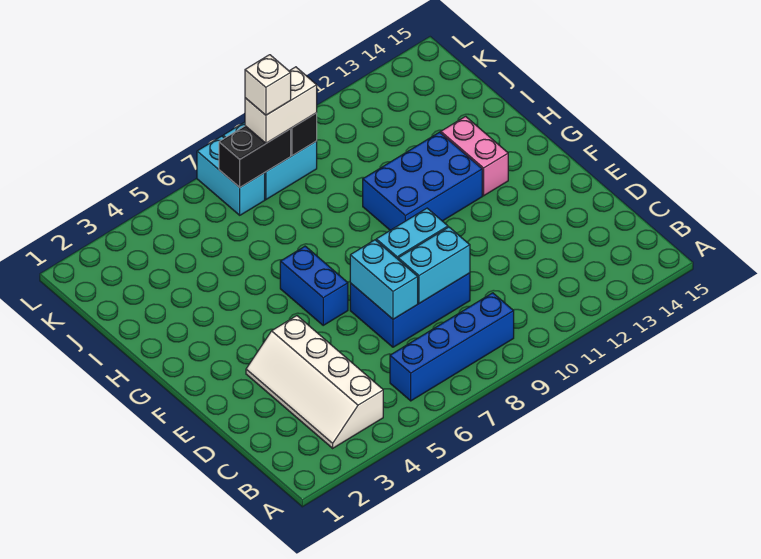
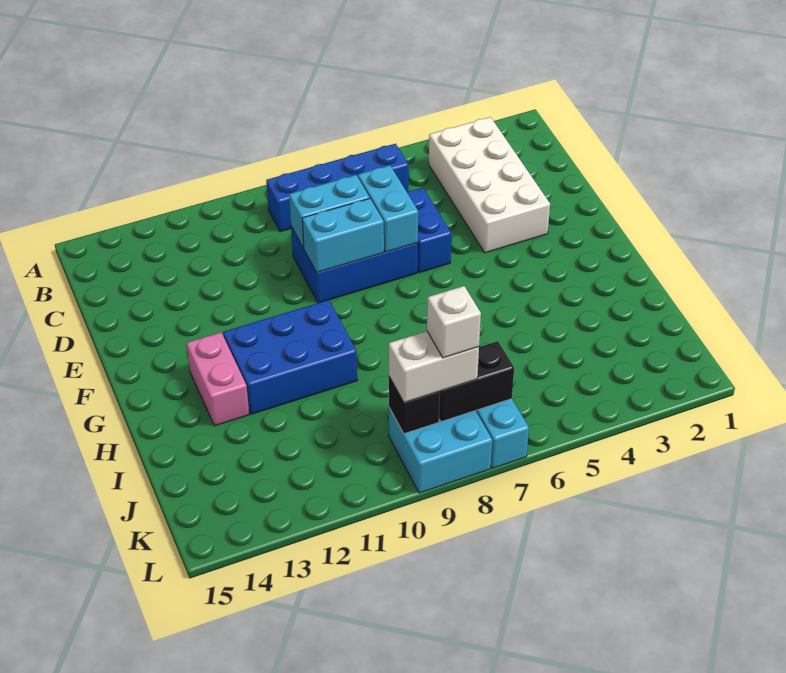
white 2x4 slope [246,316,383,448] -> white 2x4 brick [429,117,550,253]
blue 1x2 brick [280,246,348,325] -> blue 1x2 brick moved to [407,188,452,273]

